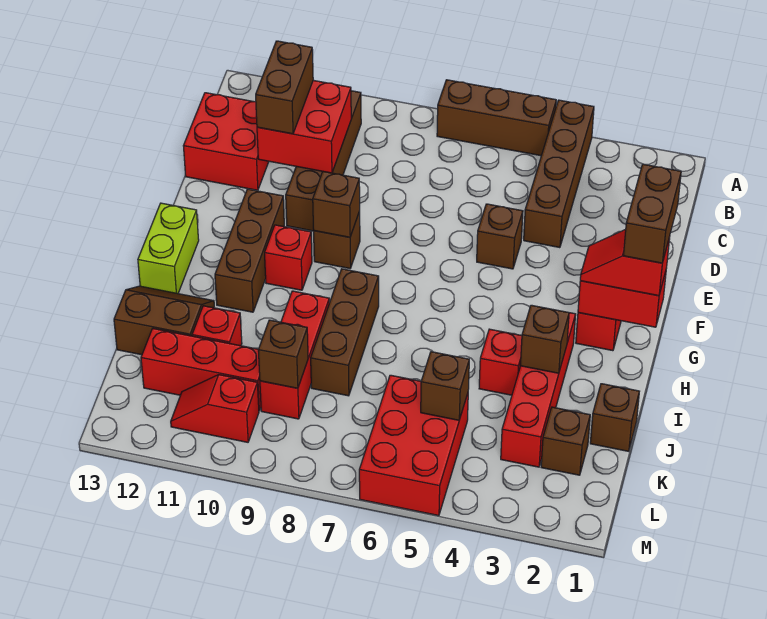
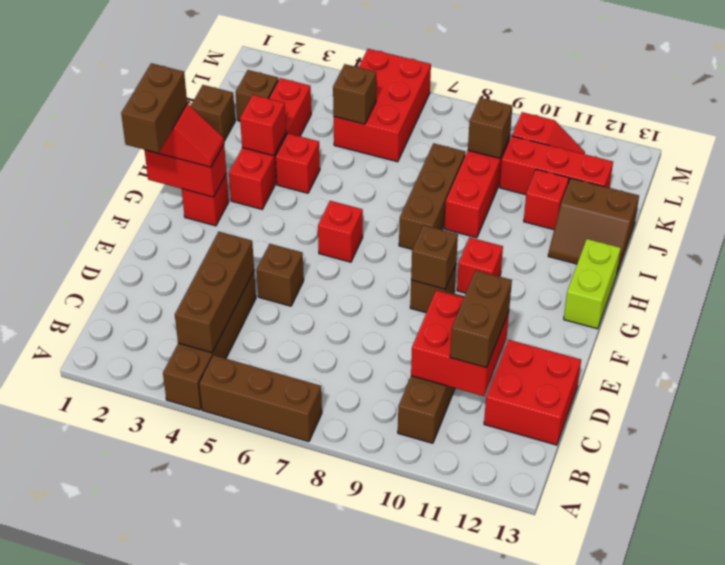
brown 1x3 brick [215,189,284,312] -> brown 1x3 brick moved to [175,232,254,353]
none -> red 1x1 brick [318,201,363,262]
brown 1x1 brick [520,305,569,373] -> red 1x1 brick [240,95,286,156]

